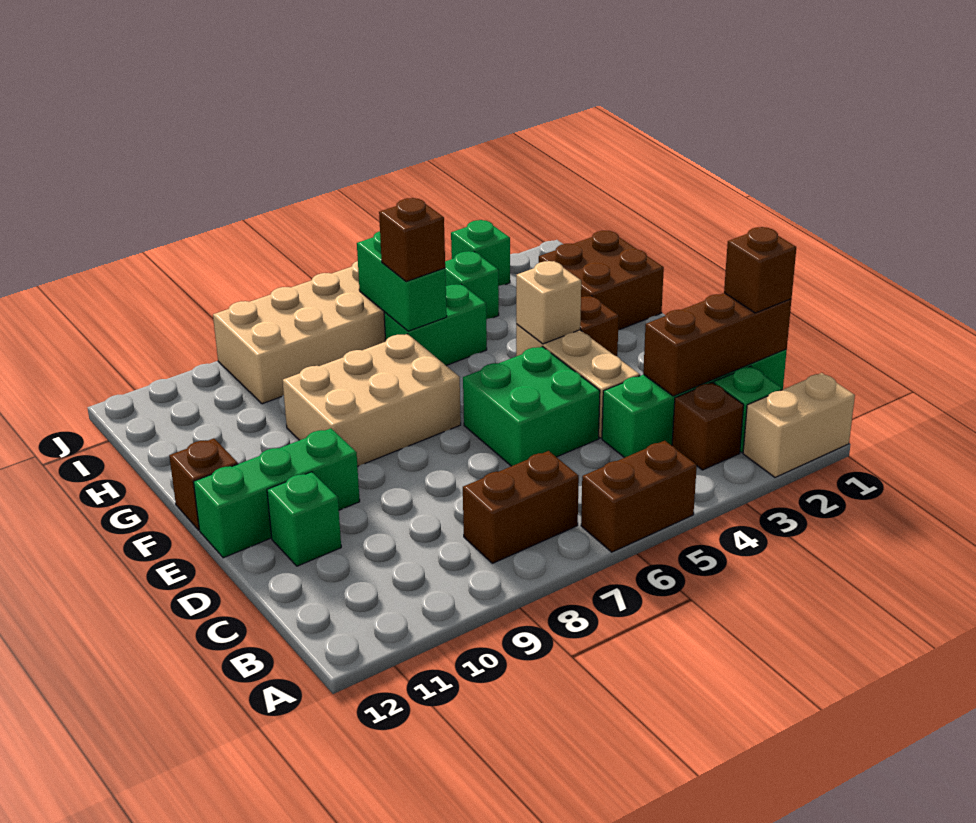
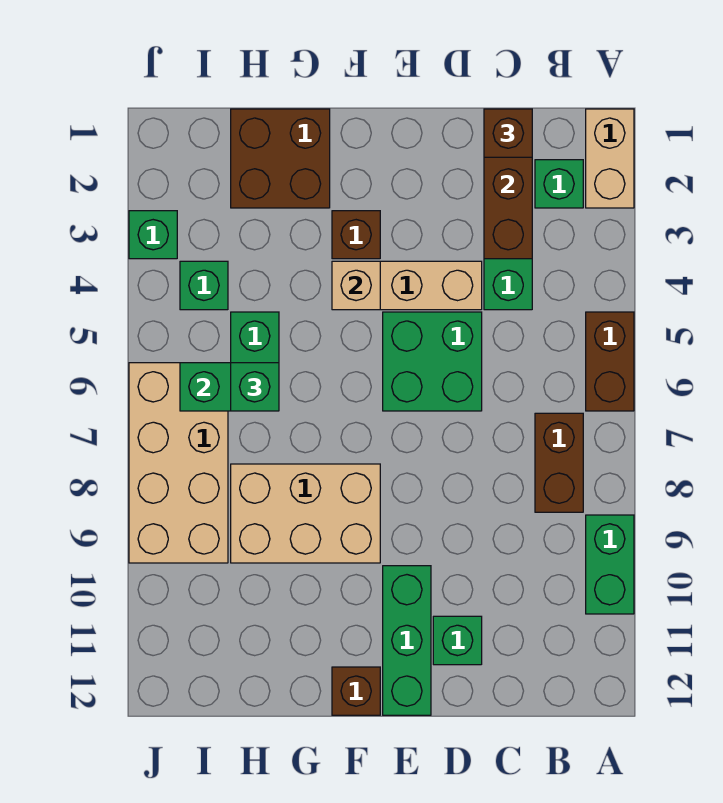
none -> green 1x2 brick [586,515,634,614]
brown 1x1 brick [672,382,744,470] -> none
tan 2x3 brick [283,334,461,467] -> tan 2x3 brick turned to [231,464,380,563]
brown 1x1 brick [379,198,445,282] -> green 1x1 brick [231,363,279,411]

